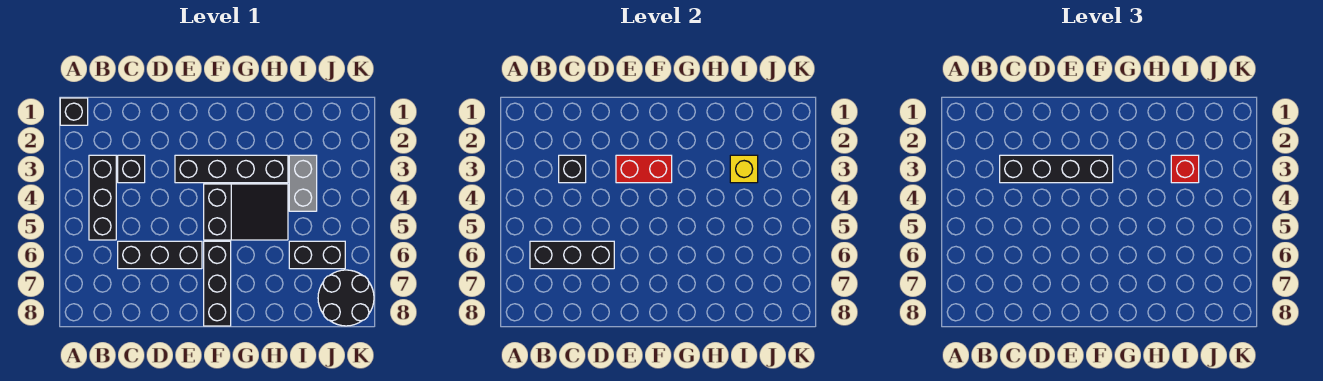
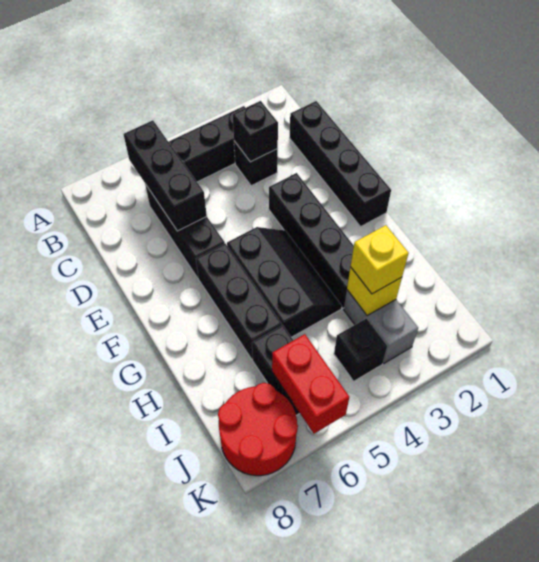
black 1x1 brick [60,98,88,125] -> black 1x1 brick moved to [334,318,387,381]
black 1x4 brick [1000,155,1113,183] -> black 1x4 brick moved to [290,101,391,227]
red 1x2 brick [616,155,672,183] -> red 1x2 brick moved to [272,334,349,434]
black 2x3 slope [204,184,288,240] -> black 2x3 slope turned to [227,227,342,337]
black 1x3 brick [204,241,231,326] -> black 1x3 brick turned to [196,243,282,359]
grey 1x2 brick [289,155,317,211] -> grey 1x2 brick turned to [344,290,418,363]
red 1x1 brick [1171,155,1199,183] -> yellow 1x1 brick [351,225,409,294]
black 2x2 round brick [318,270,374,326] -> red 2x2 round brick [218,383,298,476]

